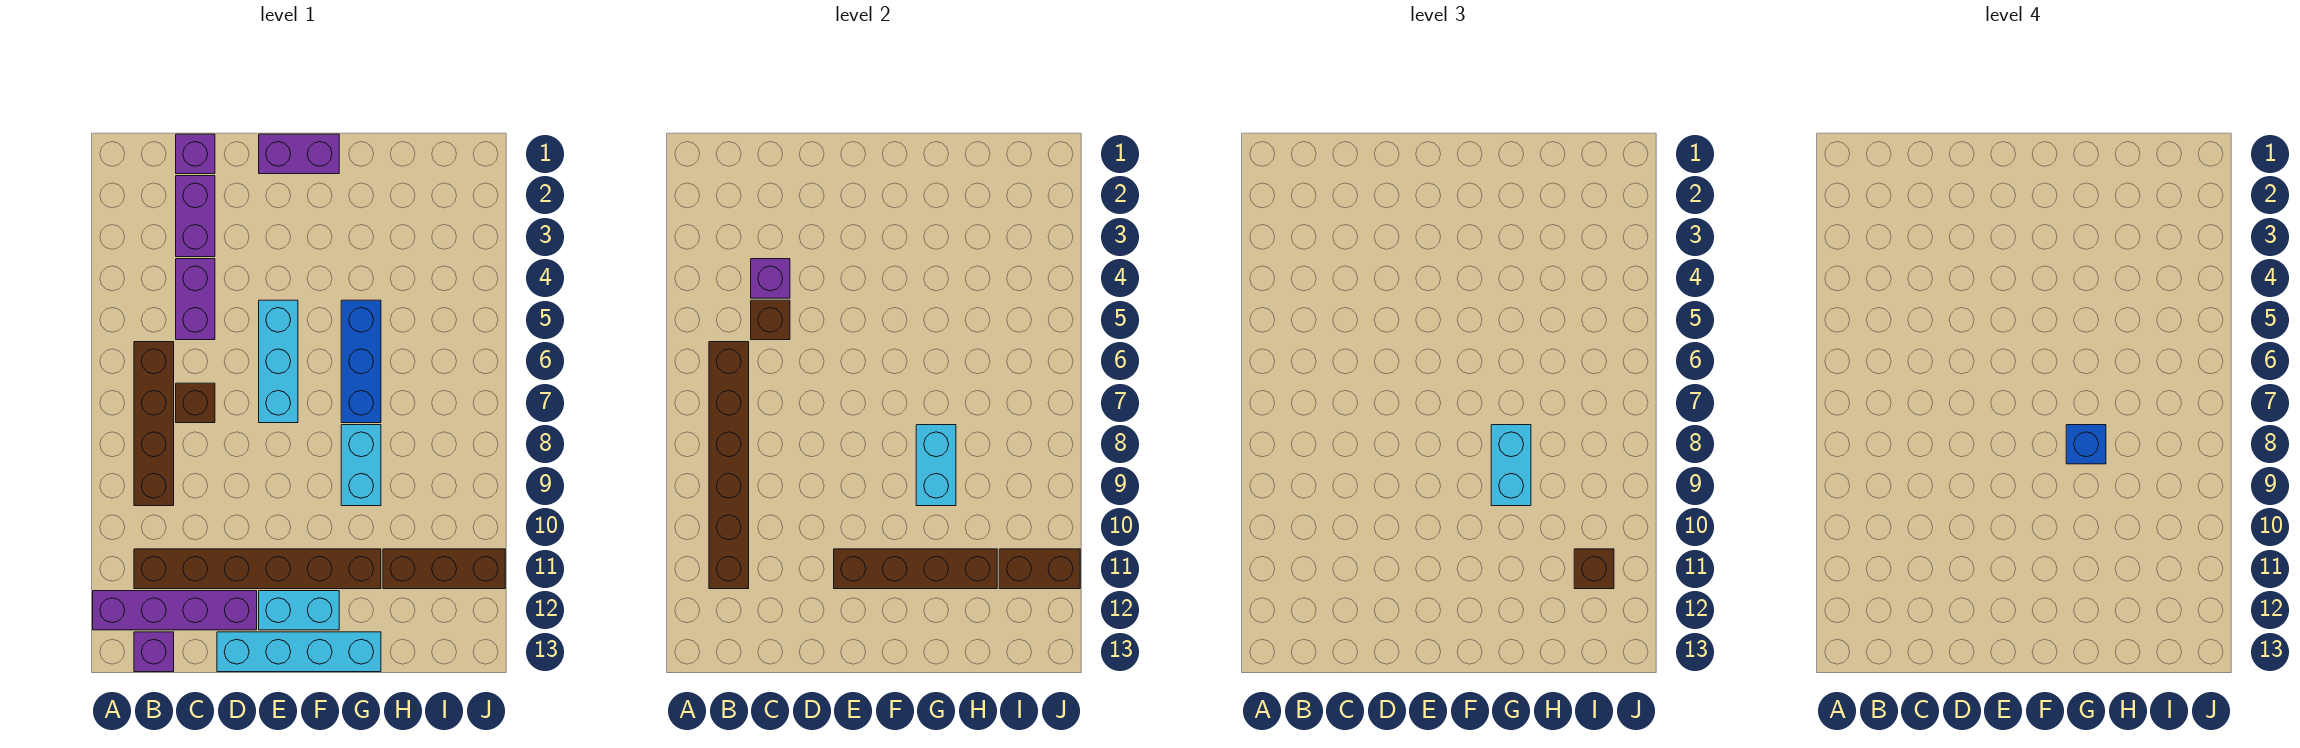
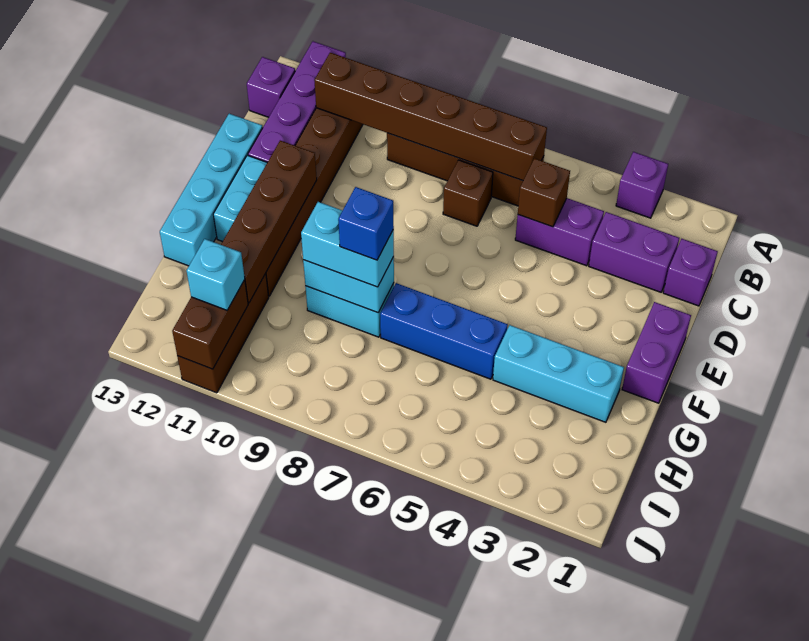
purple 1x1 brick [751,259,790,298] -> purple 1x1 brick moved to [616,152,668,218]
cyan 1x3 brick [259,300,298,423] -> cyan 1x3 brick moved to [493,325,624,422]
brown 1x1 brick [1574,549,1614,589] -> cyan 1x1 brick [187,239,245,310]

